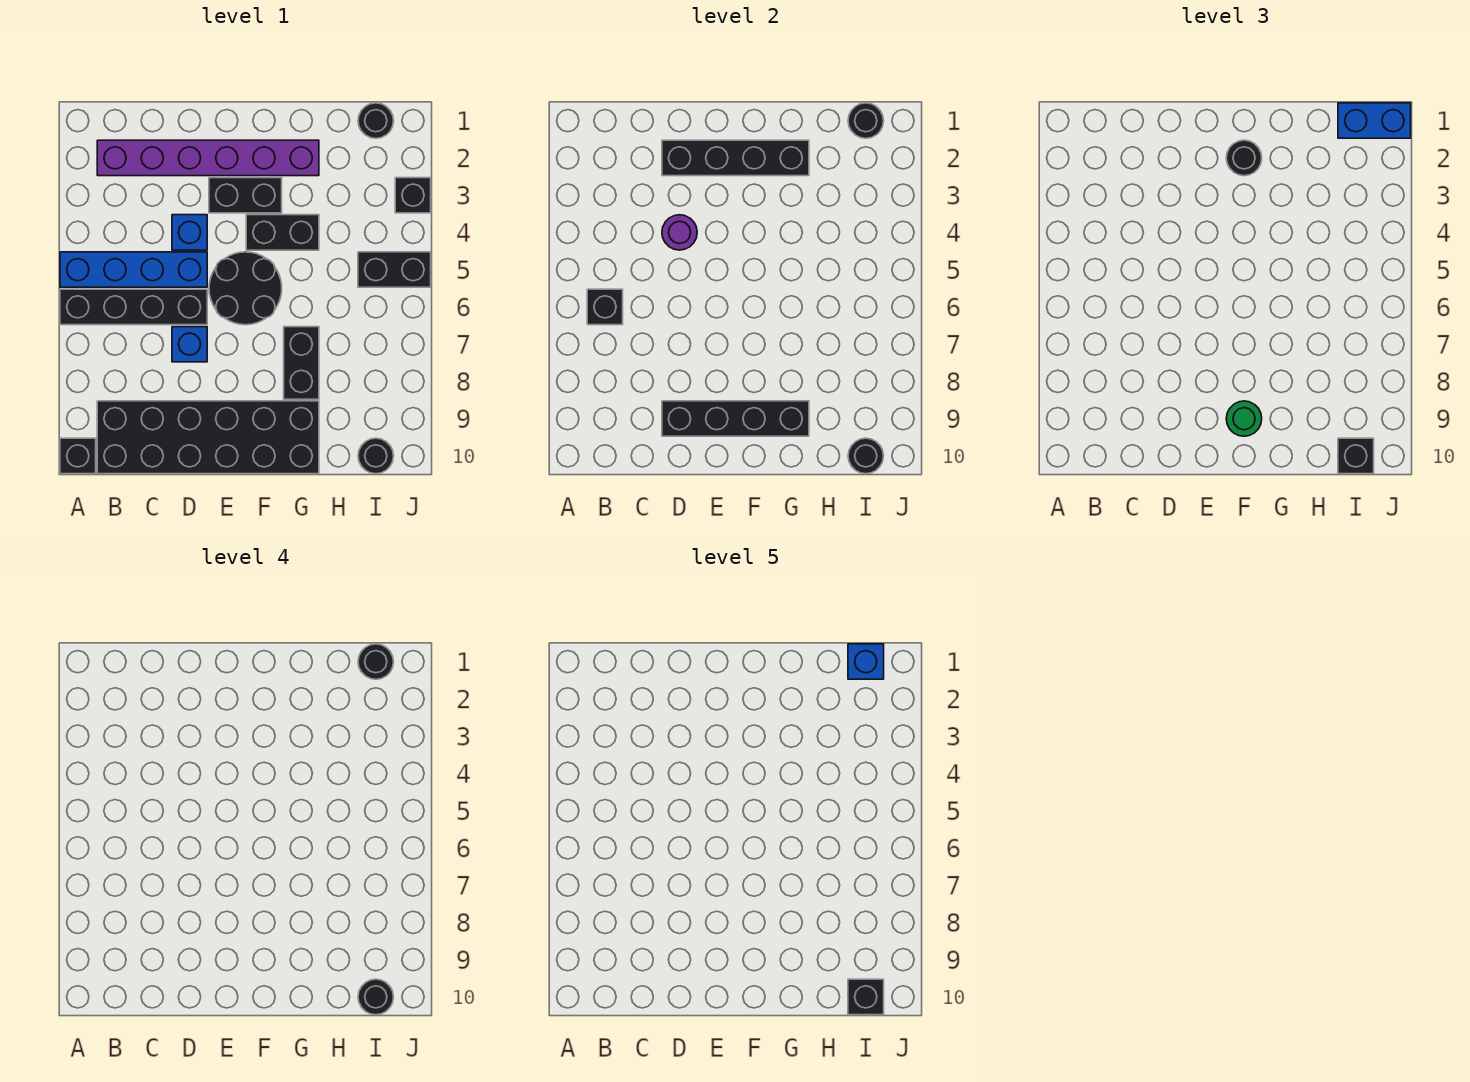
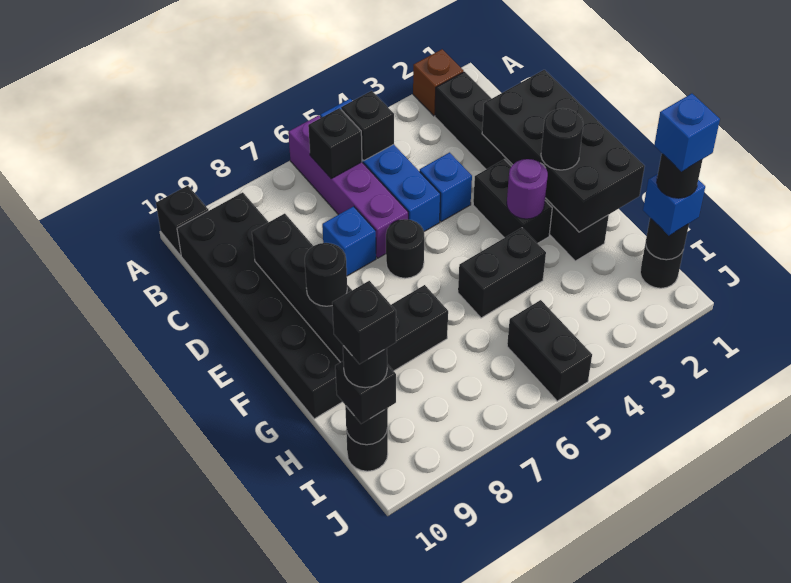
none -> brown 1x1 brick [413,49,464,116]
black 1x4 brick [60,289,207,325] -> purple 1x4 brick [288,115,408,258]
purple 1x6 brick [97,140,319,176] -> black 1x6 brick [435,72,609,261]
black 1x4 brick [662,140,809,176] -> black 2x4 brick [482,70,645,232]
purple 1x1 round brick [662,215,697,250] -> purple 1x1 round brick moved to [507,159,548,219]
black 2x2 round brick [209,252,282,325] -> black 1x1 round brick [386,219,424,278]
black 1x2 brick [246,215,319,250] -> black 1x2 brick turned to [458,228,546,318]
green 1x1 round brick [1226,401,1262,436] -> black 1x1 round brick [305,243,347,306]
blue 1x2 brick [1338,103,1411,138] -> blue 1x1 brick [643,174,705,236]
black 1x1 brick [395,178,431,213] -> black 1x1 brick moved to [341,91,394,161]

